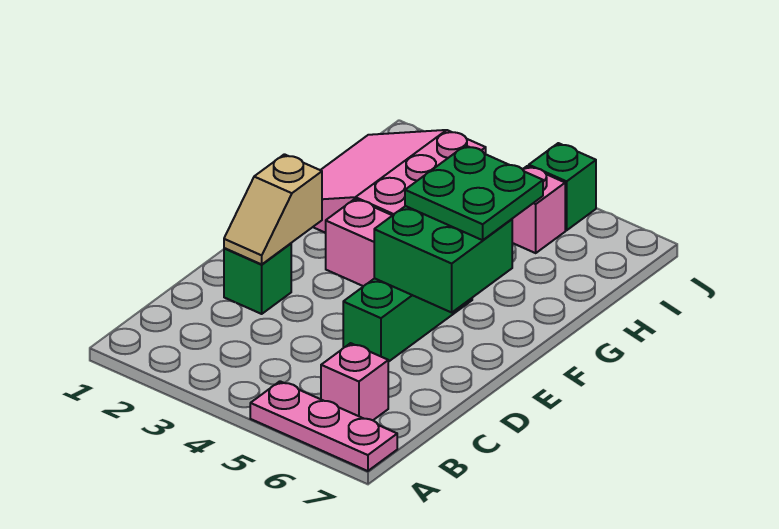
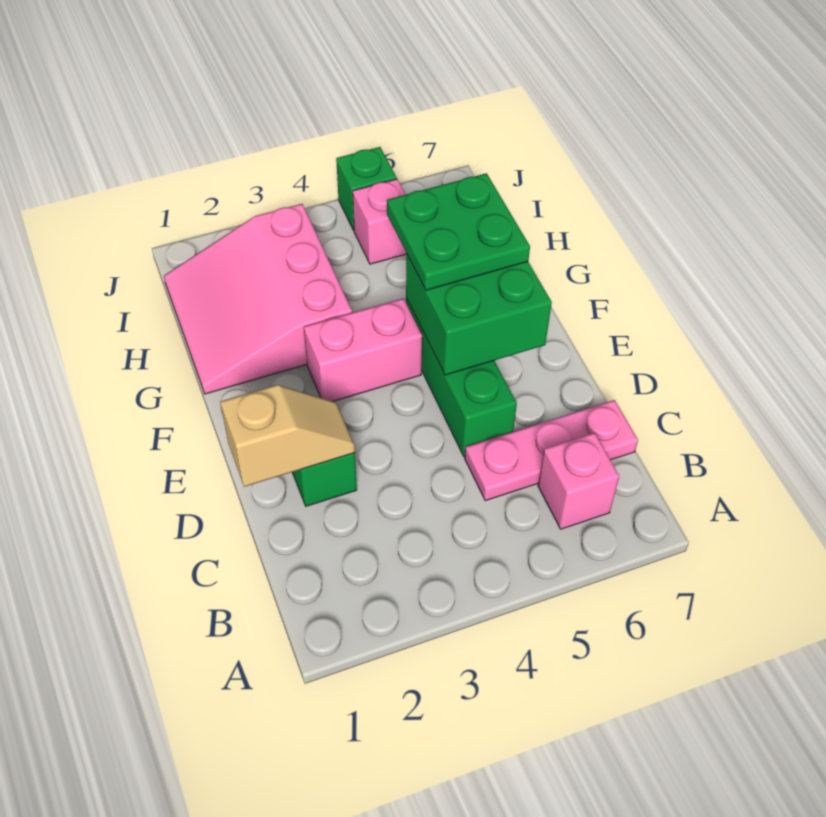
pink 1x3 plate [250,381,397,471] -> pink 1x3 plate moved to [465,400,638,501]
tan 1x2 slope [224,154,322,264] -> tan 1x2 slope turned to [220,385,355,487]

